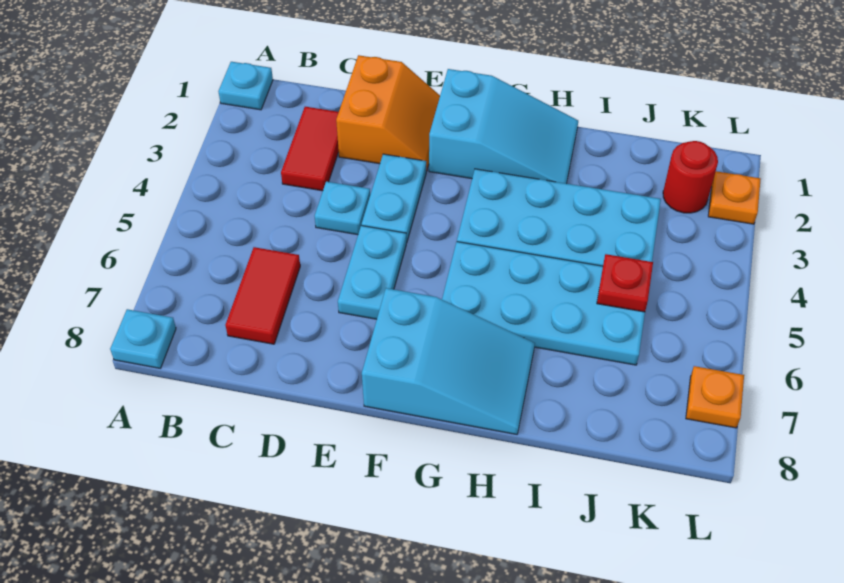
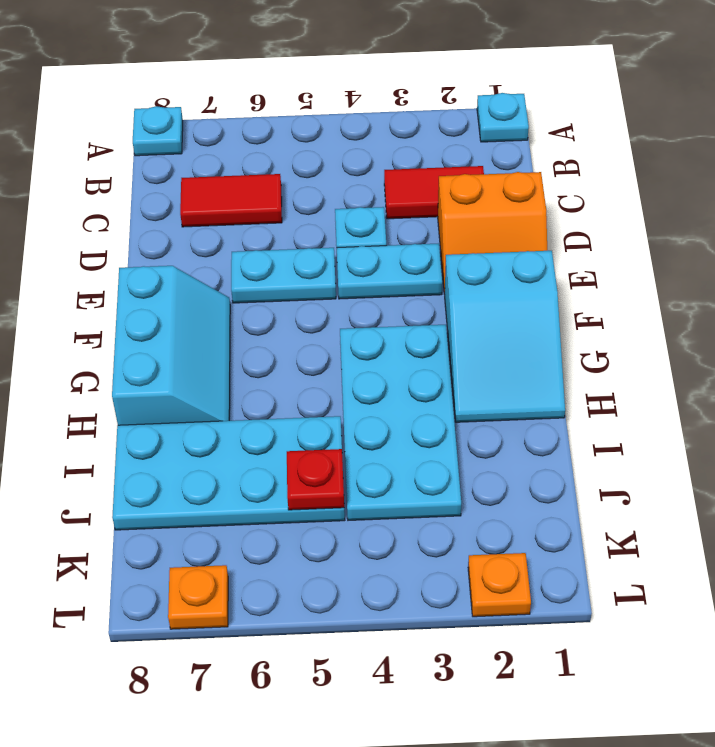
cyan 2x3 slope [362,288,535,434] -> cyan 2x3 slope turned to [112,266,230,425]
cyan 2x4 plate [442,242,645,365] -> cyan 2x4 plate turned to [112,416,345,530]
red 1x1 round brick [663,141,718,213] -> none

